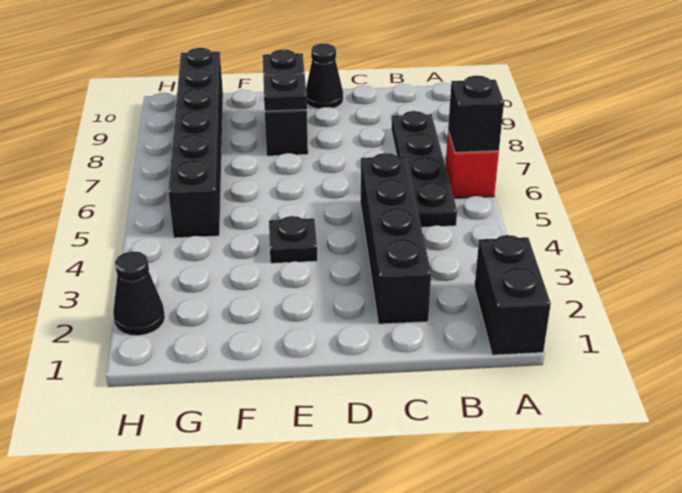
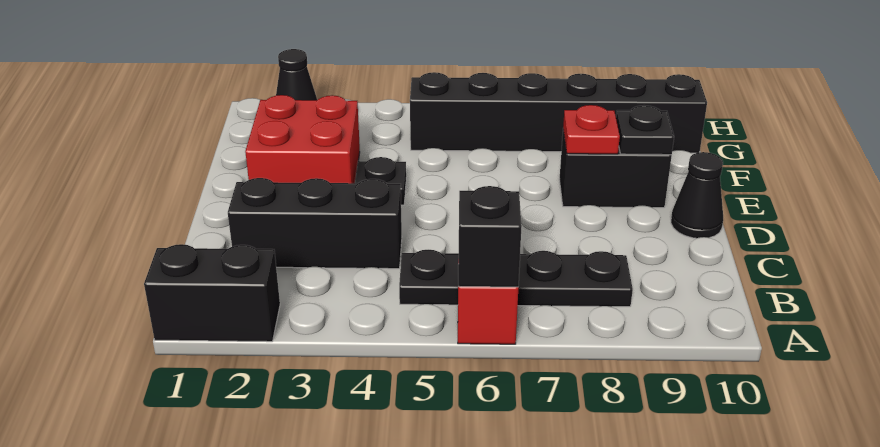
black 1x4 brick [361,153,431,324] -> black 1x3 brick [228,178,402,269]
none -> red 2x2 brick [245,95,360,183]
black 1x1 plate [263,70,307,111] -> red 1x1 plate [563,105,620,154]

